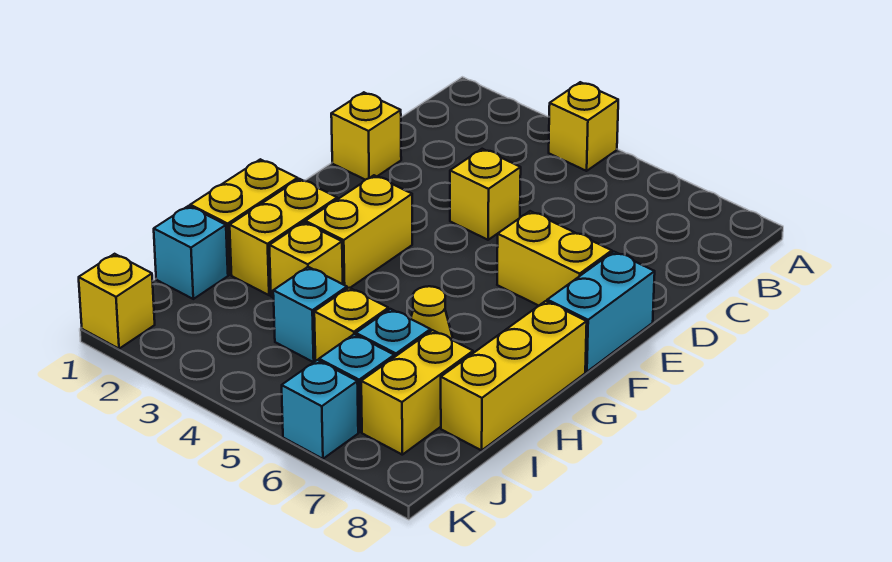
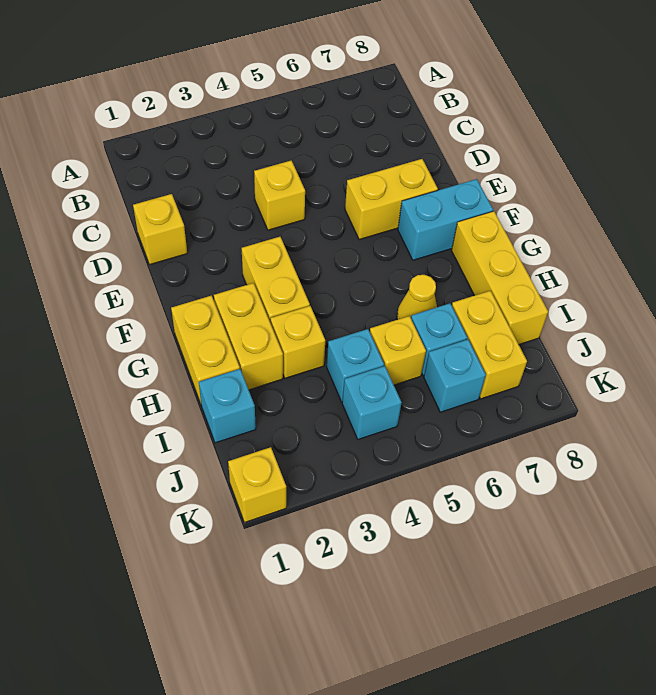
yellow 1x1 brick [549,82,618,171] -> none
cyan 1x2 brick [547,252,655,372] -> cyan 1x2 brick turned to [398,179,493,260]
cyan 1x1 brick [282,360,358,459] -> cyan 1x1 brick moved to [342,366,402,439]

